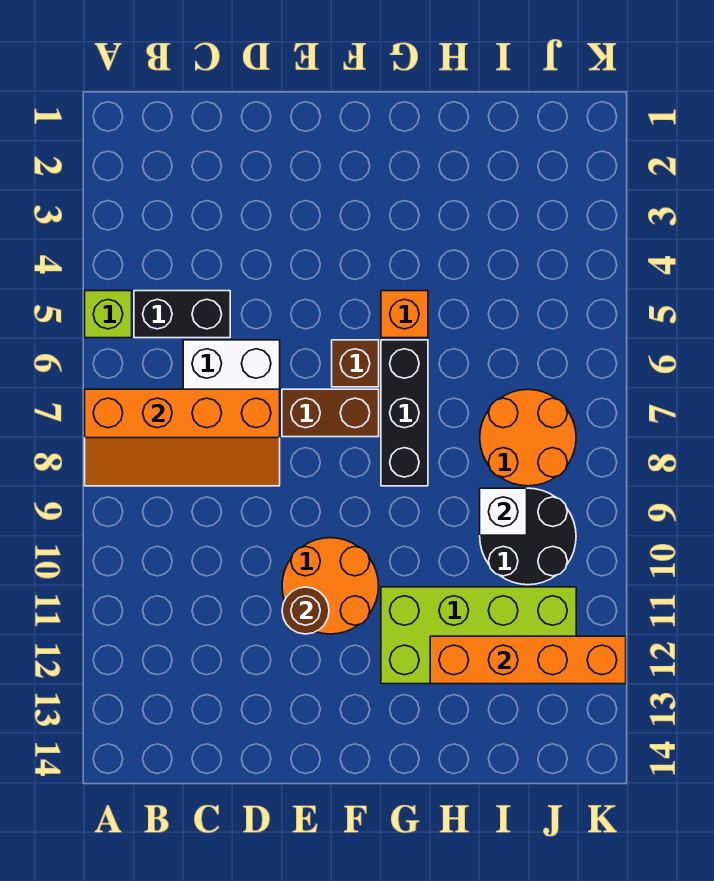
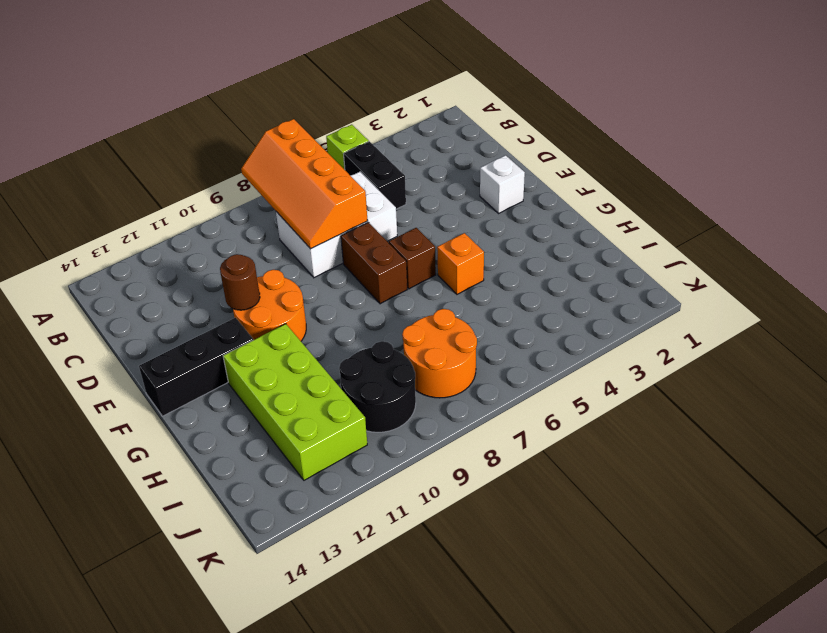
black 1x3 brick [381,340,428,486] -> black 1x3 brick moved to [139,318,253,416]
orange 1x4 brick [430,636,626,684] -> none
white 1x1 brick [480,488,527,535] -> white 1x1 brick moved to [480,155,525,213]

